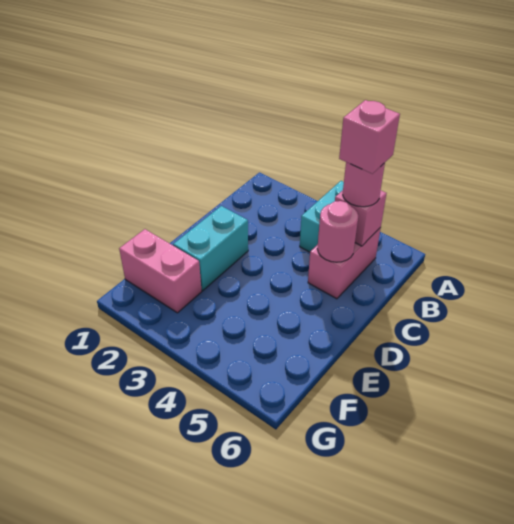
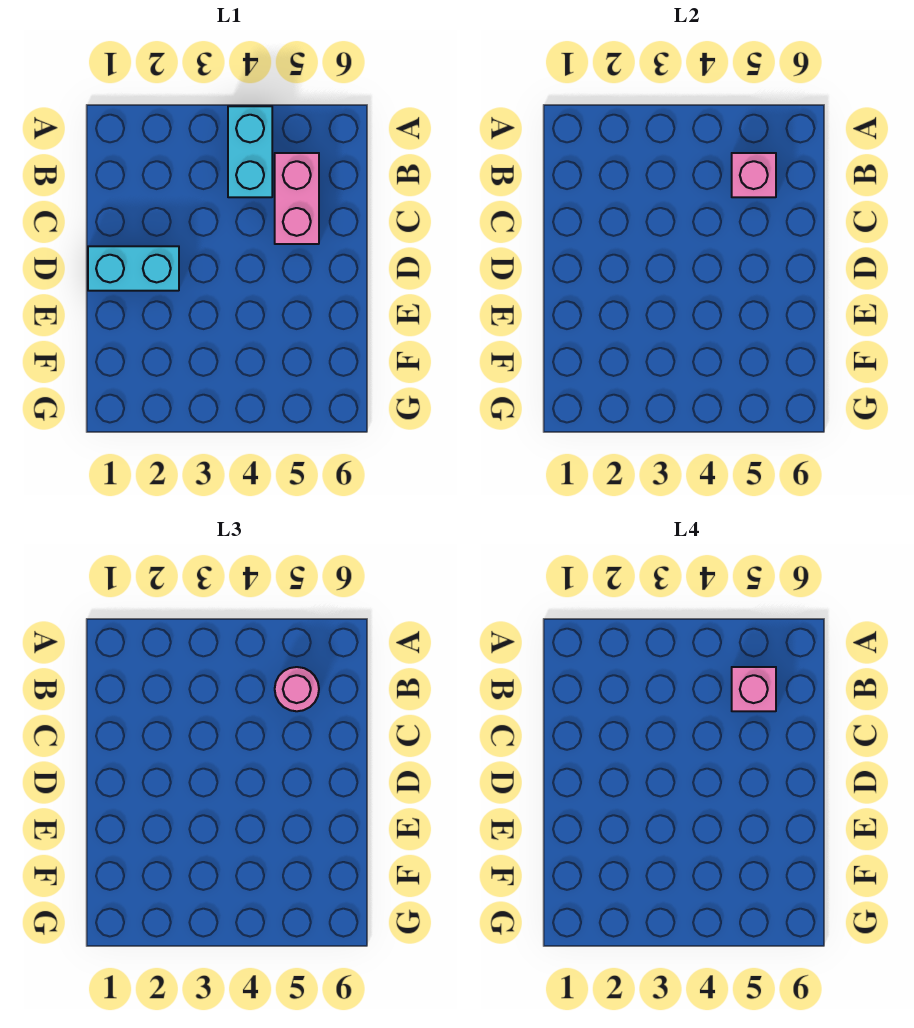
pink 1x1 round brick [317,201,358,262] -> none
cyan 1x2 brick [173,206,248,291] -> cyan 1x2 brick turned to [88,246,179,291]
pink 1x2 brick [119,229,202,313] -> none

